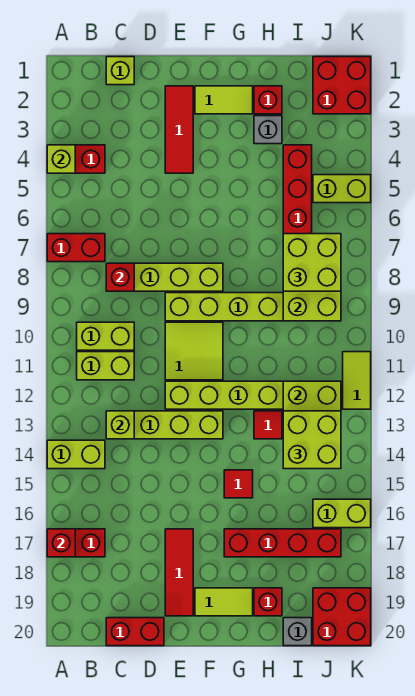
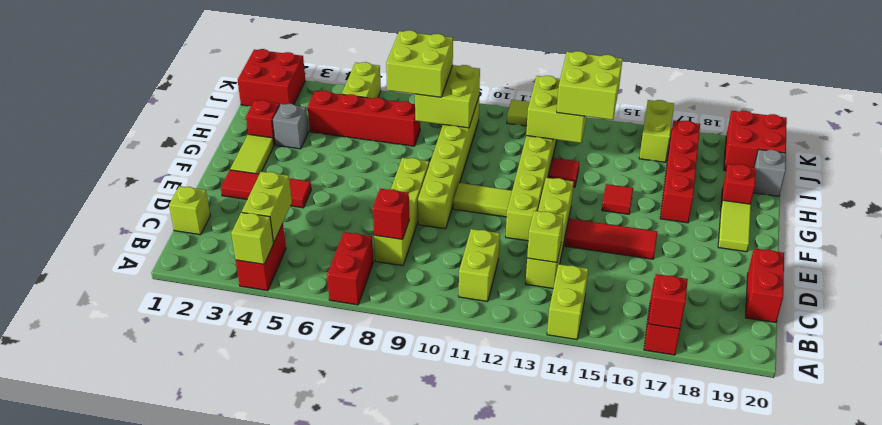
lime 1x2 brick [77,322,134,350] -> lime 1x2 brick moved to [242,172,292,243]
lime 2x2 tile [165,322,223,380] -> lime 1x2 tile [453,183,512,217]
red 1x3 tile [165,529,193,616] -> red 1x3 tile moved to [565,219,657,259]

